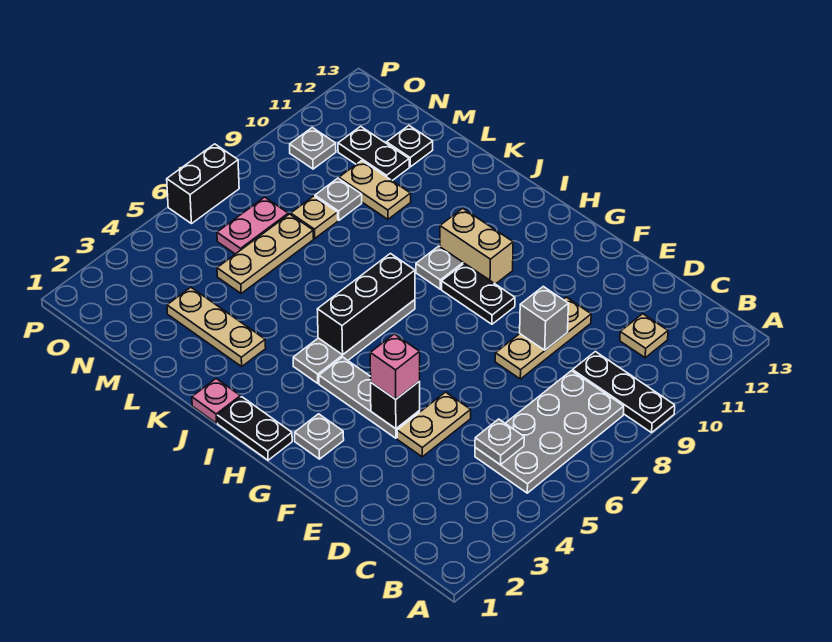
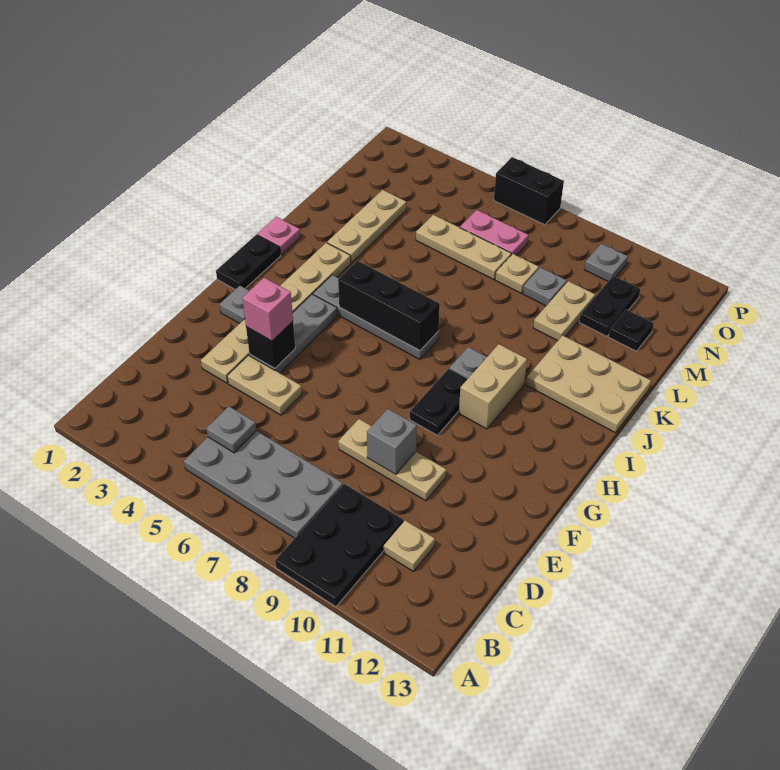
black 1x3 plate [573,352,675,433] -> black 2x3 plate [275,484,403,607]
none -> tan 1x6 plate [201,243,351,383]
none -> tan 2x3 plate [526,335,651,433]

